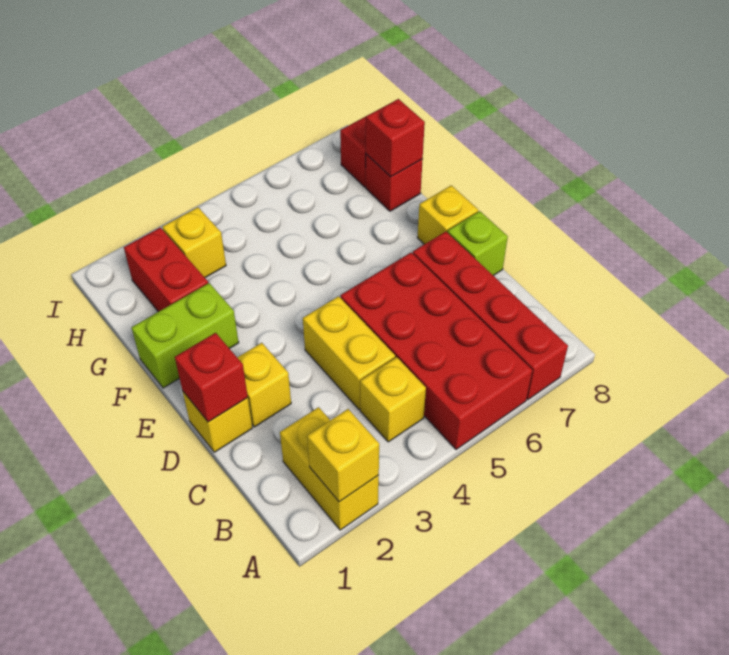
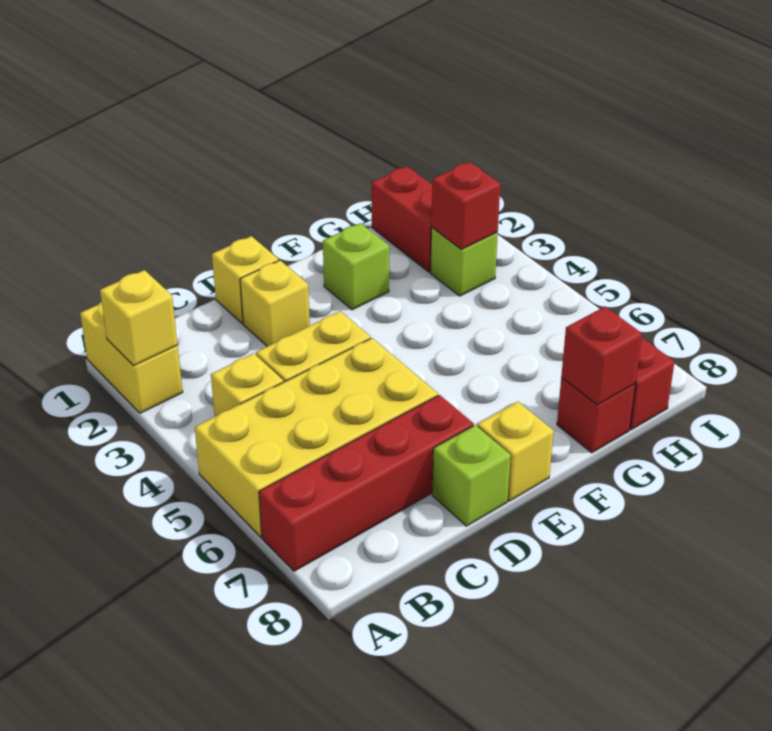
yellow 1x2 brick [280,407,379,530] -> yellow 1x2 brick turned to [80,302,183,413]
red 2x4 brick [340,253,532,450] -> yellow 2x4 brick [195,338,438,537]
red 1x1 brick [175,333,248,422] -> red 1x1 brick moved to [431,162,500,249]
lime 1x2 brick [131,283,239,388] -> lime 1x1 brick [323,223,389,310]
red 1x2 brick [124,227,208,312] -> red 1x2 brick turned to [371,167,432,272]
yellow 1x1 brick [162,207,226,278] -> lime 1x1 brick [430,228,498,296]

